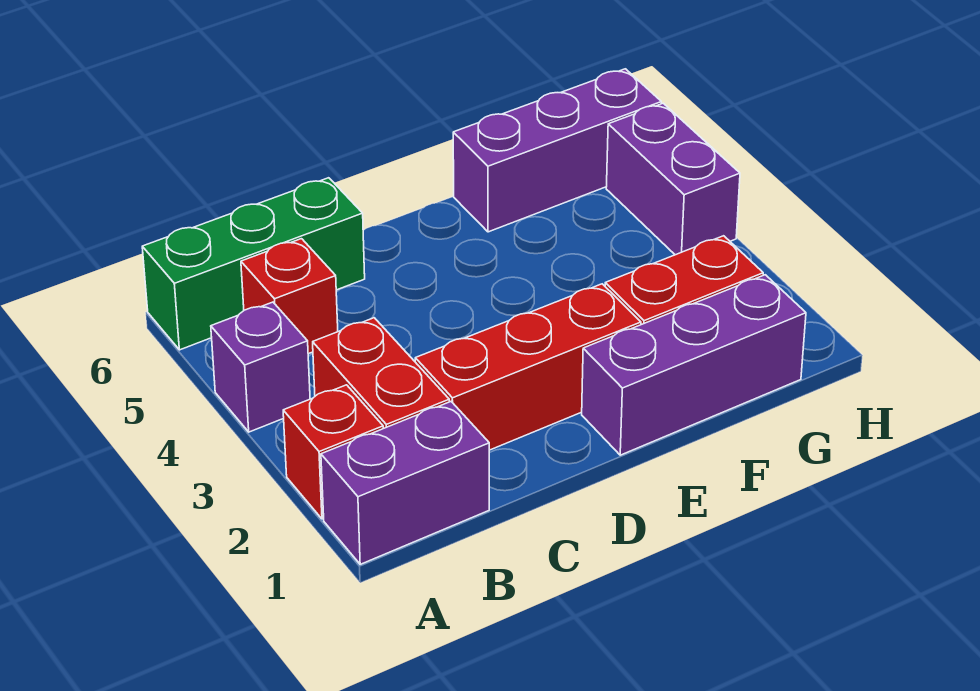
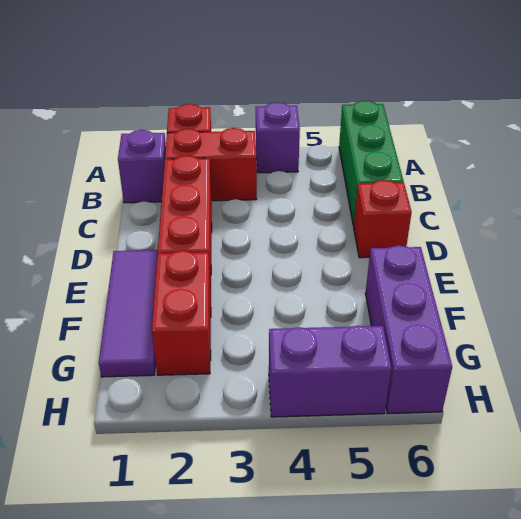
purple 1x2 brick [321,402,489,564] -> purple 1x1 brick [118,130,166,203]
red 1x1 brick [241,239,338,354] -> red 1x1 brick moved to [354,180,412,258]
purple 1x3 brick [582,275,806,455] -> purple 1x3 tile [99,250,158,377]

